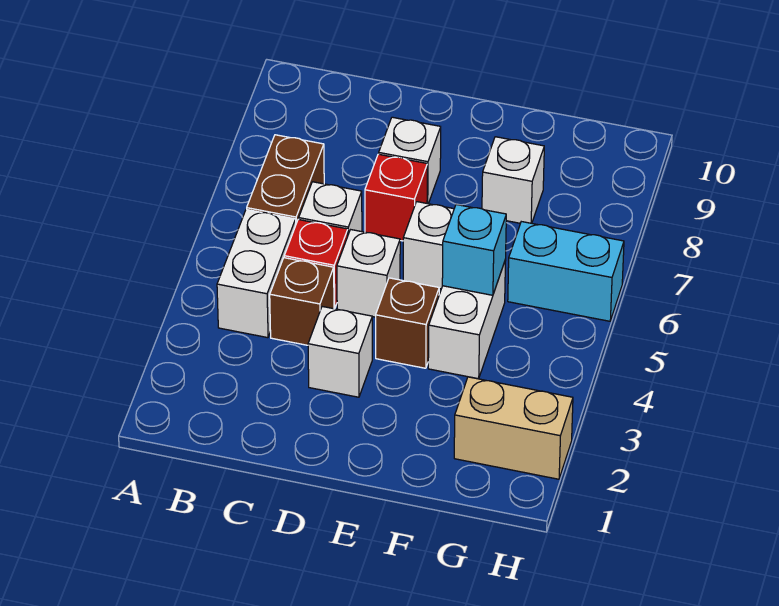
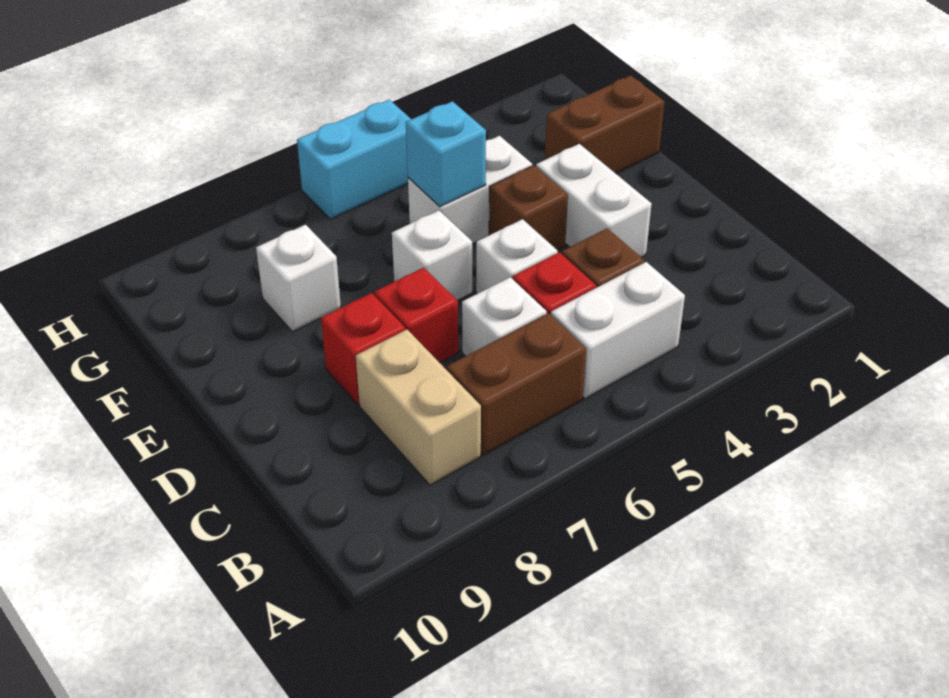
white 1x1 brick [308,307,372,397] -> white 1x2 brick [536,144,652,257]
white 1x1 brick [379,117,441,204] -> red 1x1 brick [321,293,406,405]
none -> brown 1x2 brick [545,75,665,173]
tan 1x2 brick [454,377,573,479] -> tan 1x2 brick moved to [356,330,481,485]
cyan 1x2 brick [508,222,624,321] -> cyan 1x2 brick turned to [297,100,411,219]

